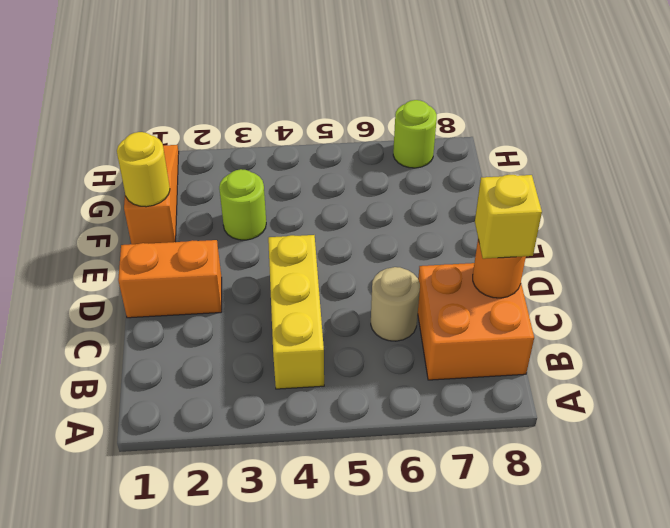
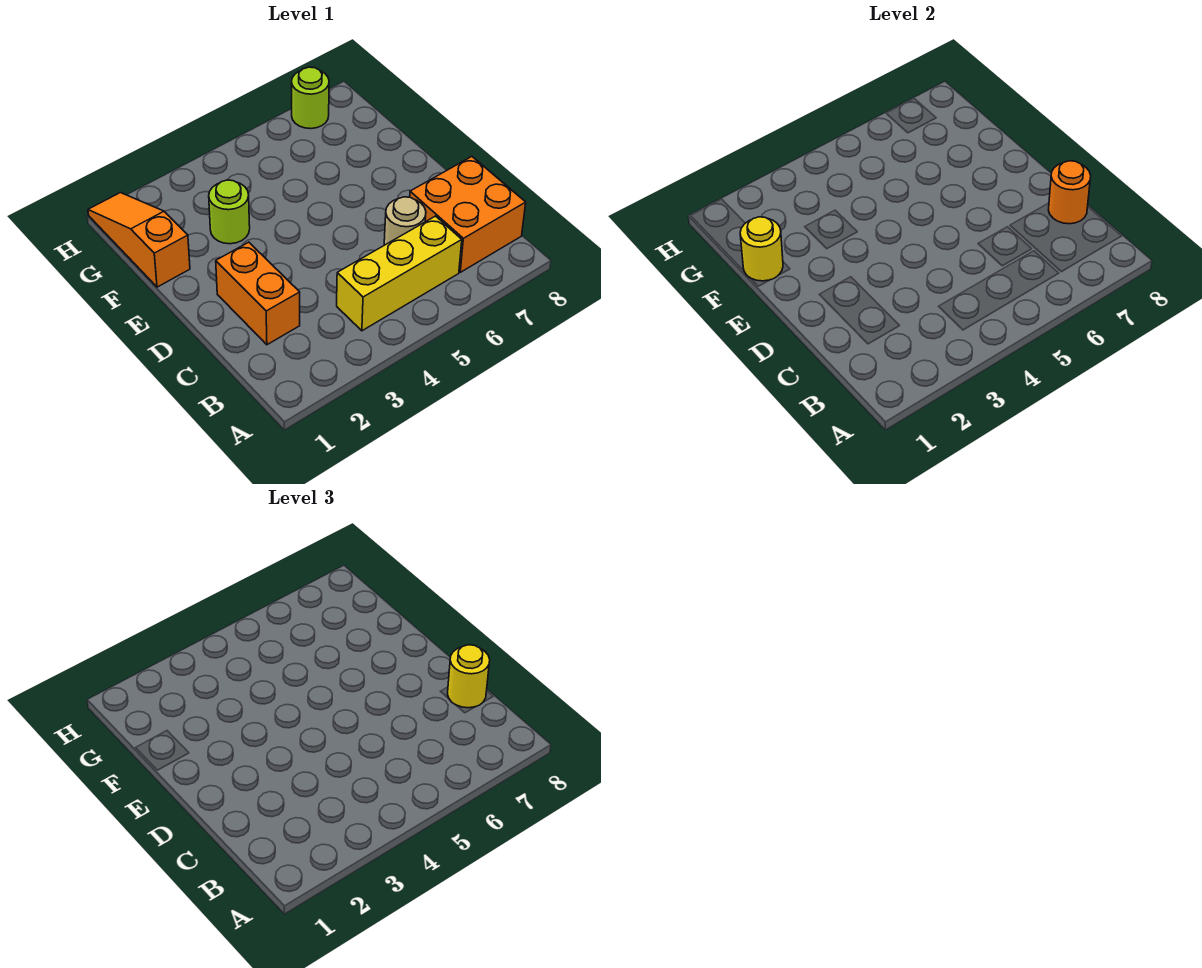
yellow 1x3 brick [268,235,324,389] -> yellow 1x3 brick turned to [337,216,462,331]
yellow 1x1 brick [475,175,542,259] -> yellow 1x1 round brick [448,645,490,708]
orange 1x2 brick [118,240,222,318] -> orange 1x2 brick turned to [216,242,300,345]

